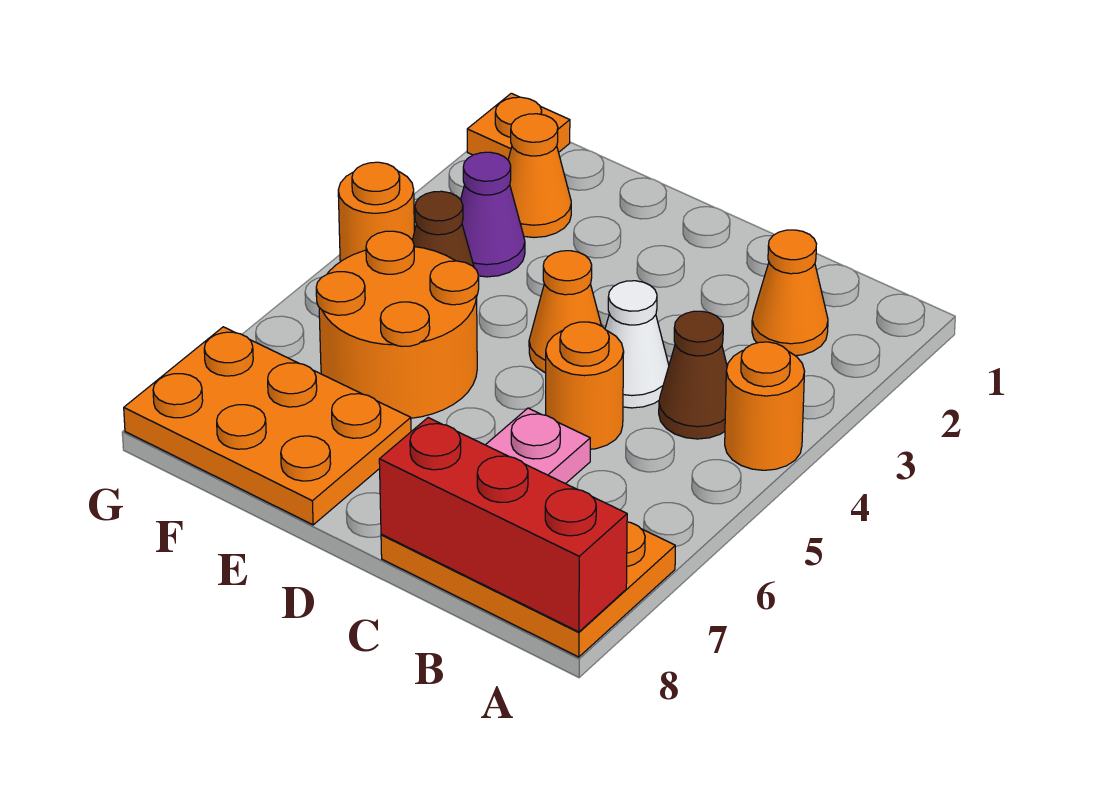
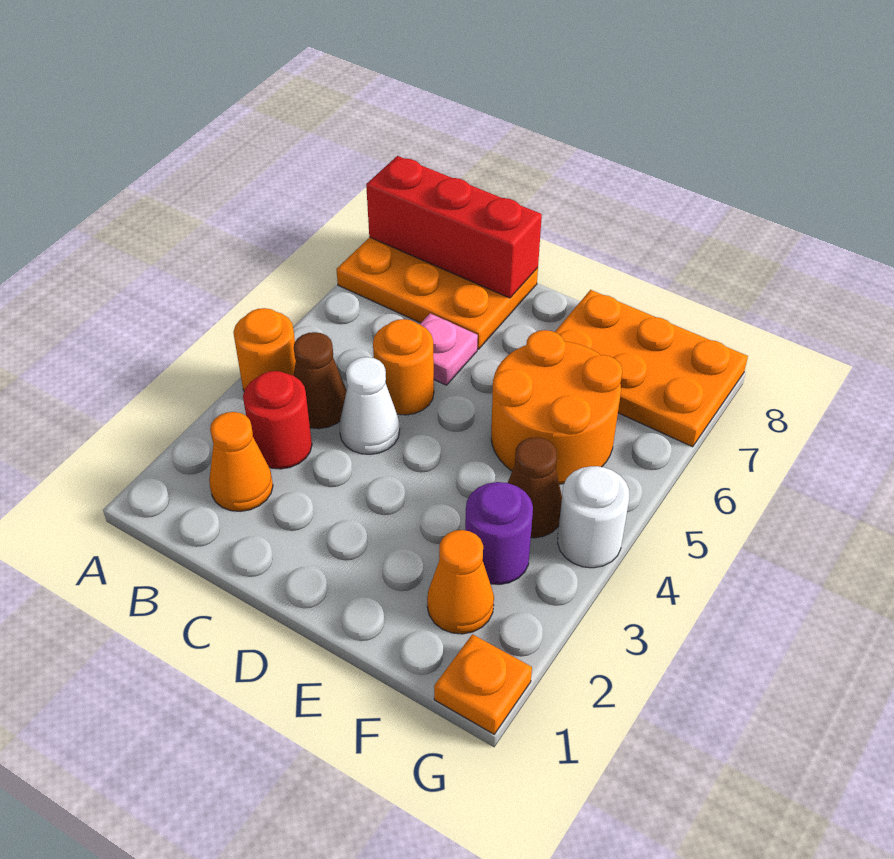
none -> red 1x1 round brick [243,371,312,469]
orange 1x1 cone [529,251,601,373] -> none
purple 1x1 cone [461,152,525,277] -> purple 1x1 round brick [465,482,533,585]
orange 1x1 round brick [338,162,414,262] -> white 1x1 round brick [558,466,629,568]

